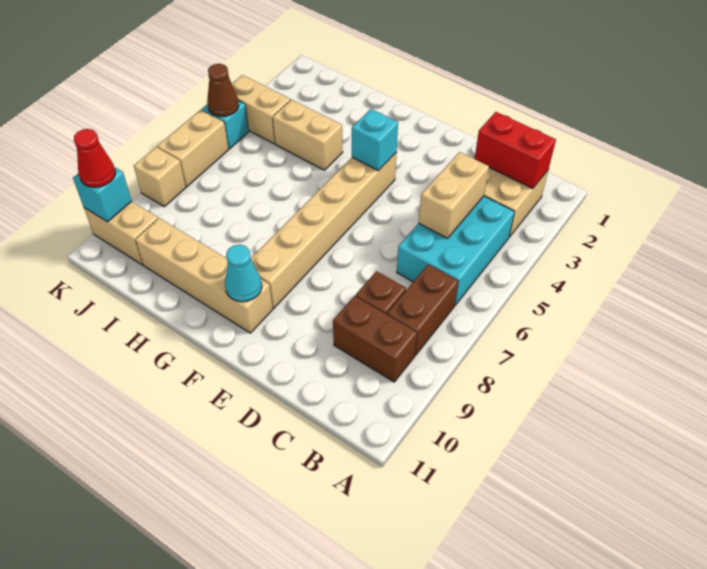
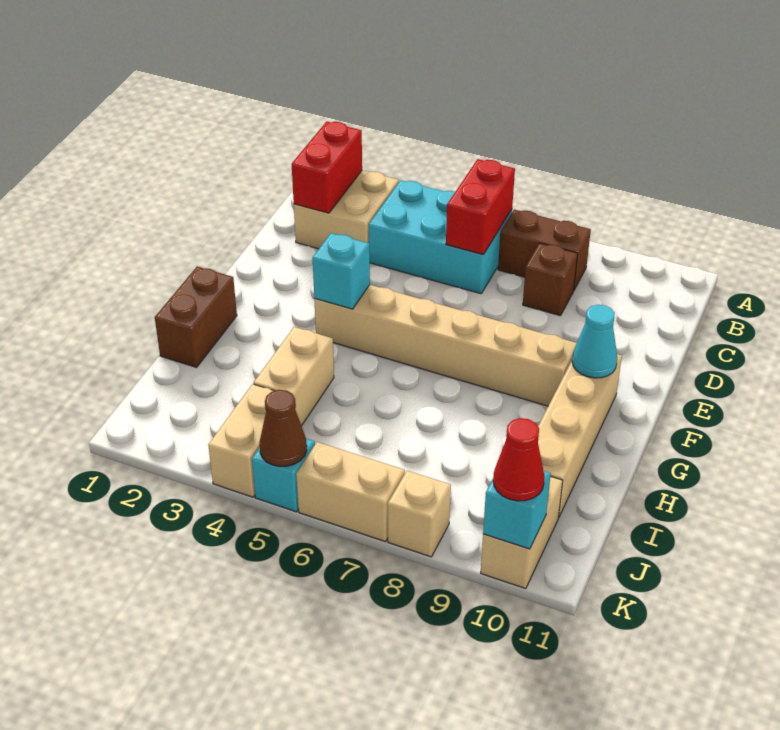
none -> red 1x2 brick [446,159,515,255]
brown 1x2 brick [333,296,417,382] -> brown 1x2 brick moved to [155,267,237,367]
tan 1x2 brick [419,152,489,238] -> none

